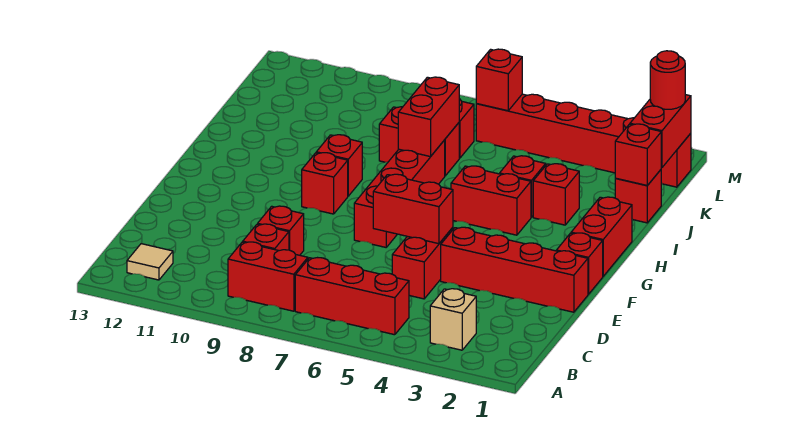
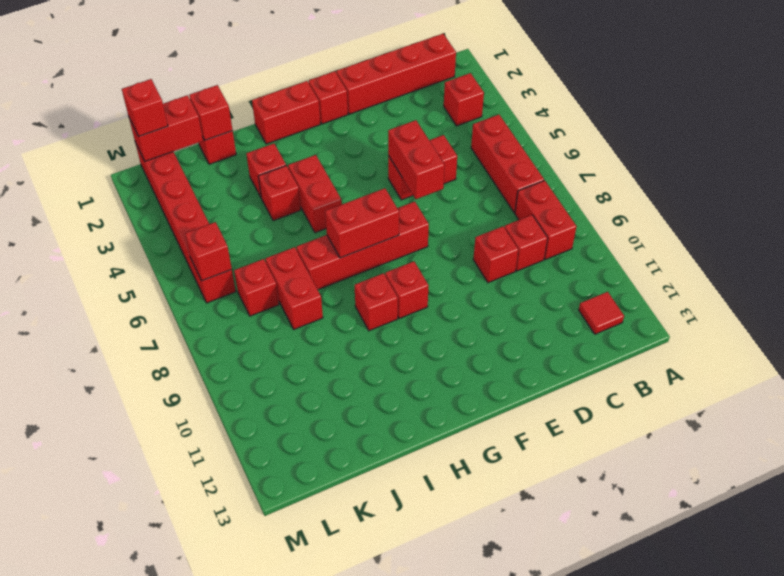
tan 1x1 brick [430,289,476,350] -> red 1x1 brick [444,73,484,126]
tan 1x1 tile [127,244,173,280] -> red 1x1 tile [579,292,624,334]
red 1x4 brick [441,227,588,312] -> red 1x4 brick turned to [336,34,456,114]
red 1x2 brick [398,77,459,157] -> red 1x2 brick moved to [325,188,399,258]
red 1x1 round brick [650,51,685,109] -> red 1x1 brick [122,79,168,136]

